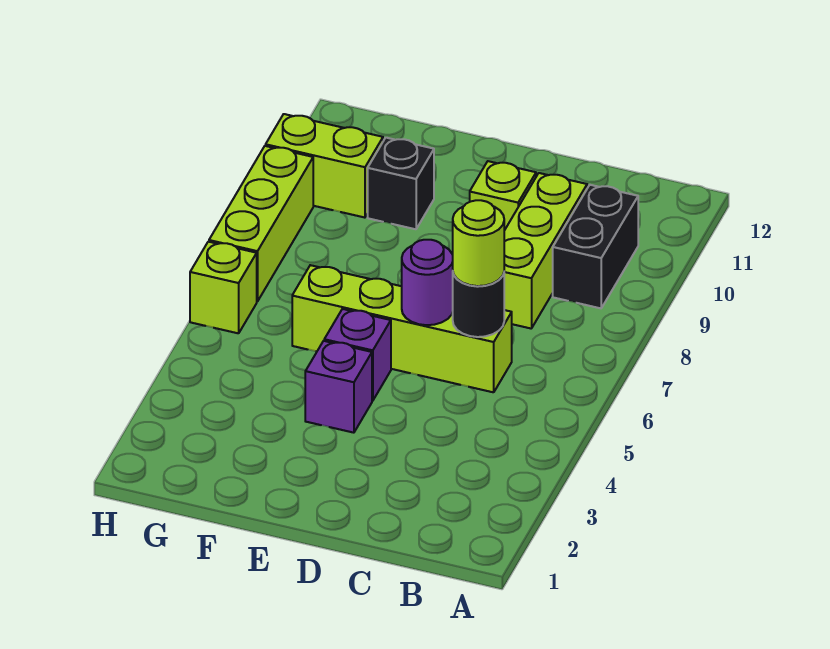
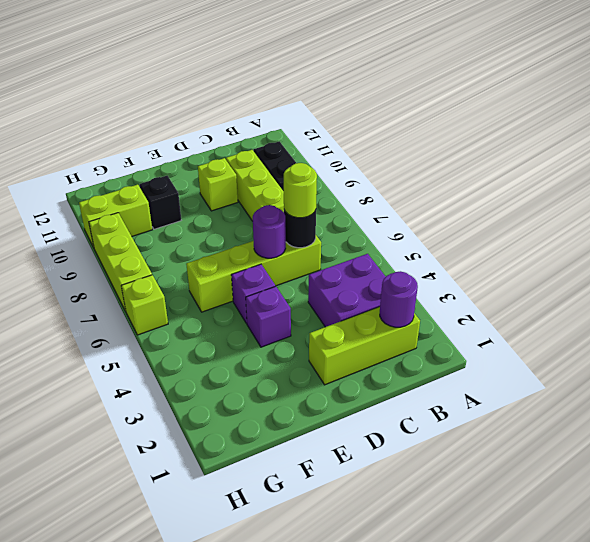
none -> lime 1x3 brick [309,307,420,385]
none -> purple 1x1 round brick [380,271,418,327]
none -> purple 2x2 brick [308,254,386,327]

